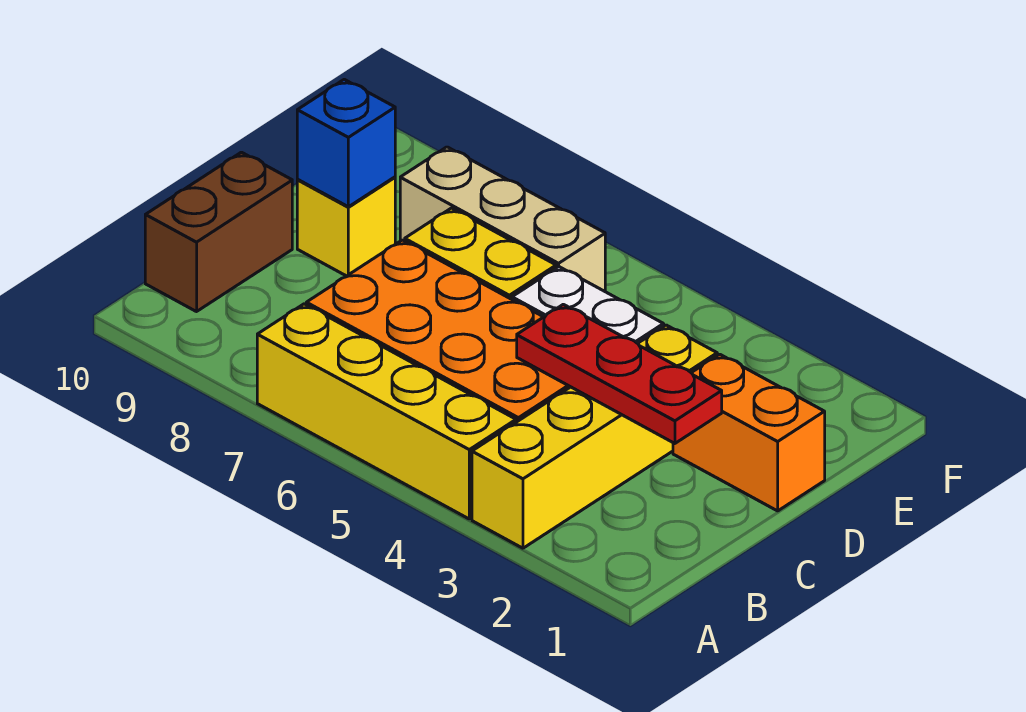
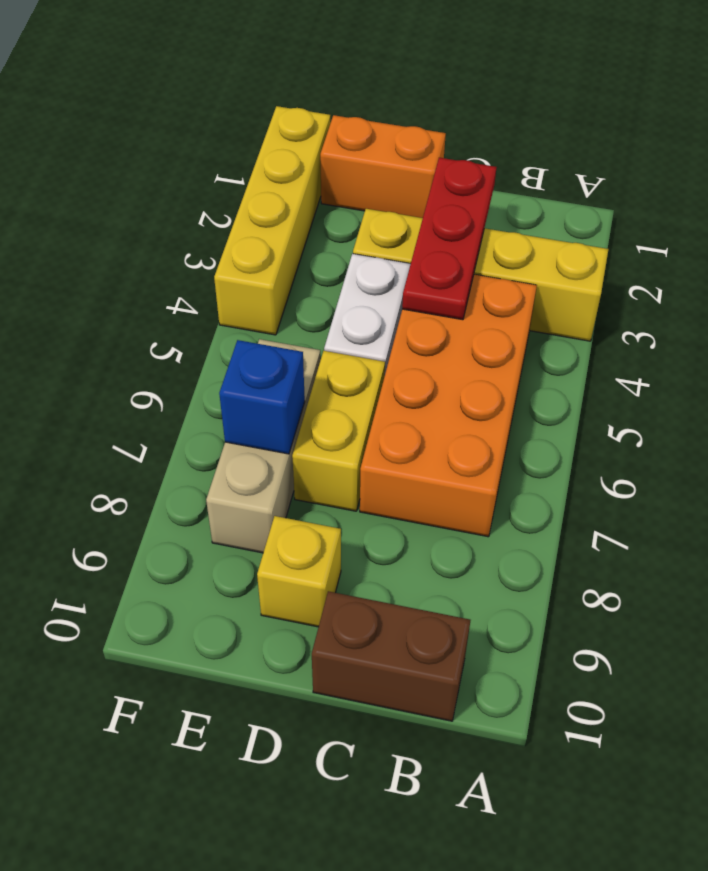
yellow 1x4 brick [257,304,516,519] -> yellow 1x4 brick moved to [214,106,331,335]
orange 1x2 brick [673,354,825,511] -> orange 1x2 brick turned to [320,115,446,218]
blue 1x1 brick [297,79,395,207] -> blue 1x1 brick moved to [219,340,305,454]

